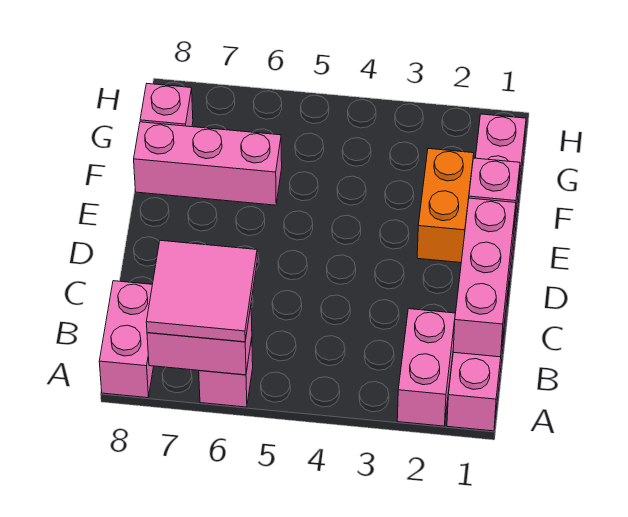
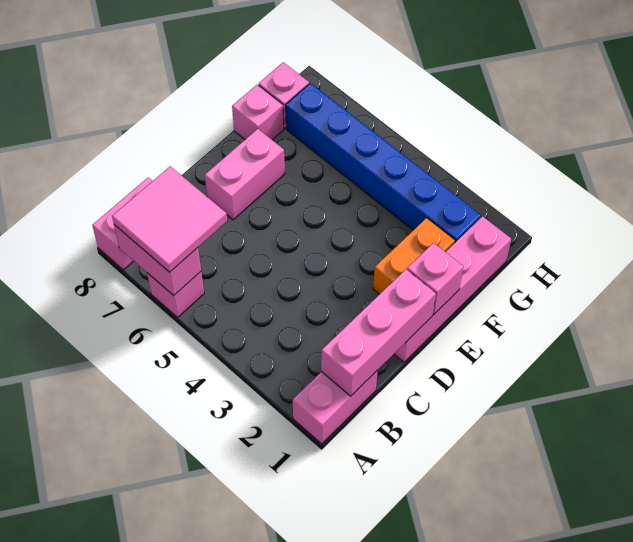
pink 1x2 brick [397,309,455,426] -> pink 1x2 brick moved to [205,129,285,220]
pink 1x3 brick [134,122,282,205] -> pink 1x1 brick [232,85,284,140]
none -> blue 1x6 brick [286,83,481,242]

